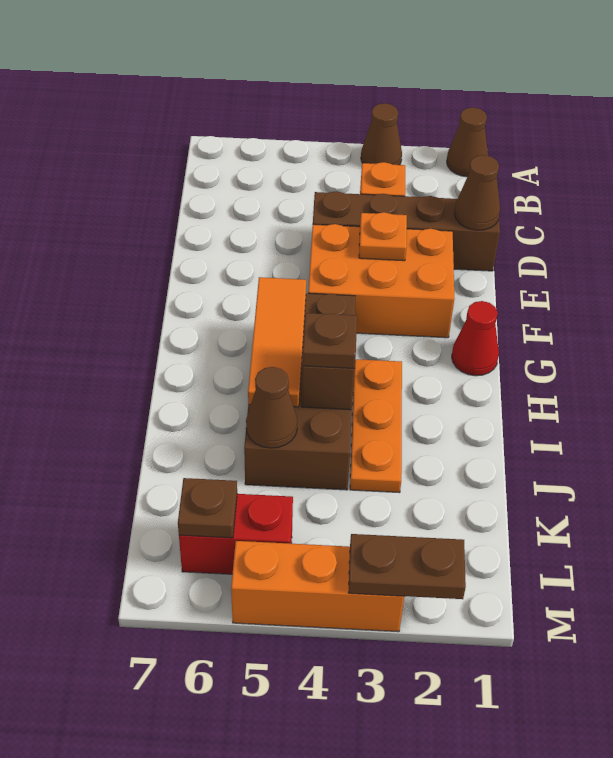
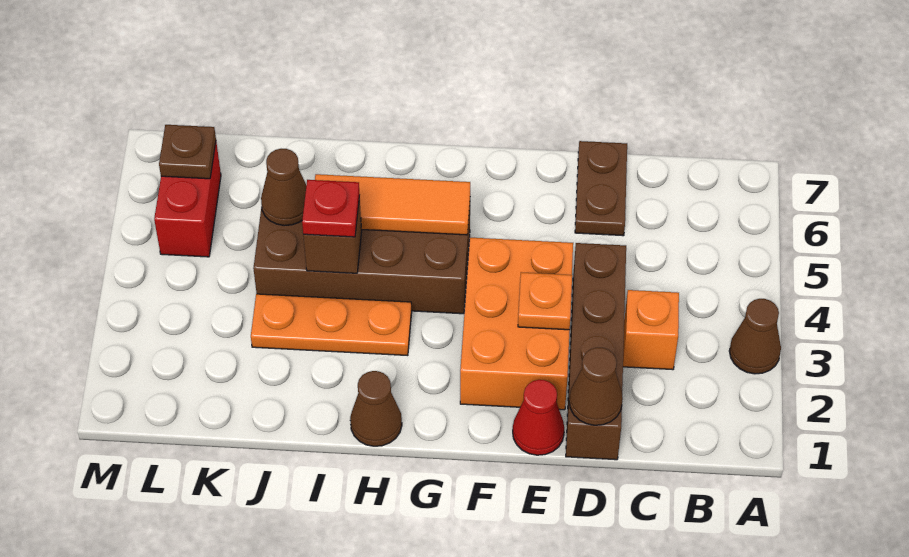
brown 1x1 cone [447,107,488,177] -> brown 1x1 cone moved to [350,371,402,446]
red 1x1 cone [452,301,499,376] -> red 1x1 cone moved to [513,380,564,455]
brown 1x1 plate [302,313,357,369] -> red 1x1 plate [302,180,360,237]
brown 1x2 plate [349,534,466,599] -> brown 1x2 plate moved to [575,141,627,236]
orange 1x3 brick [231,541,404,632] -> none

